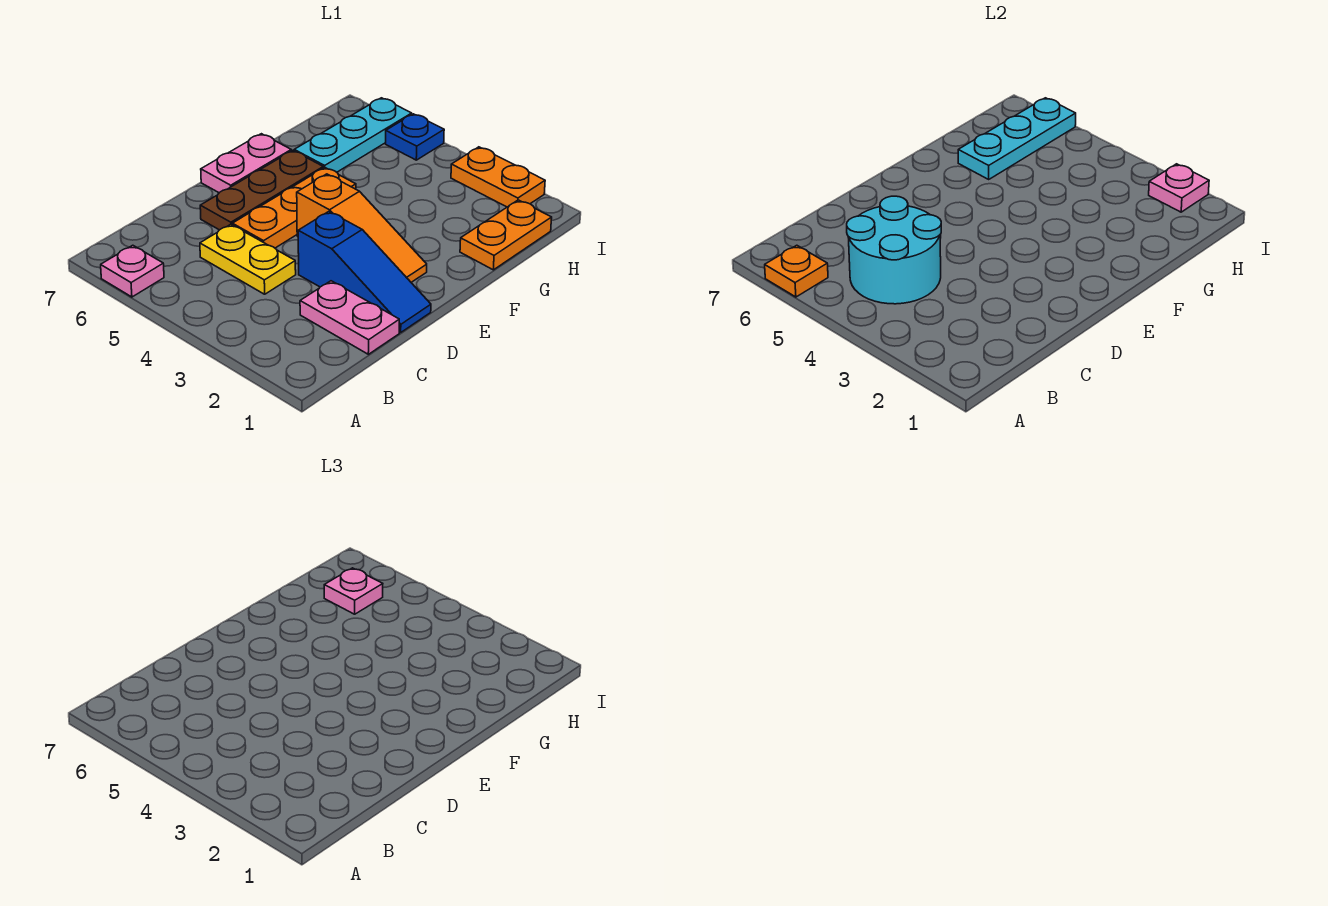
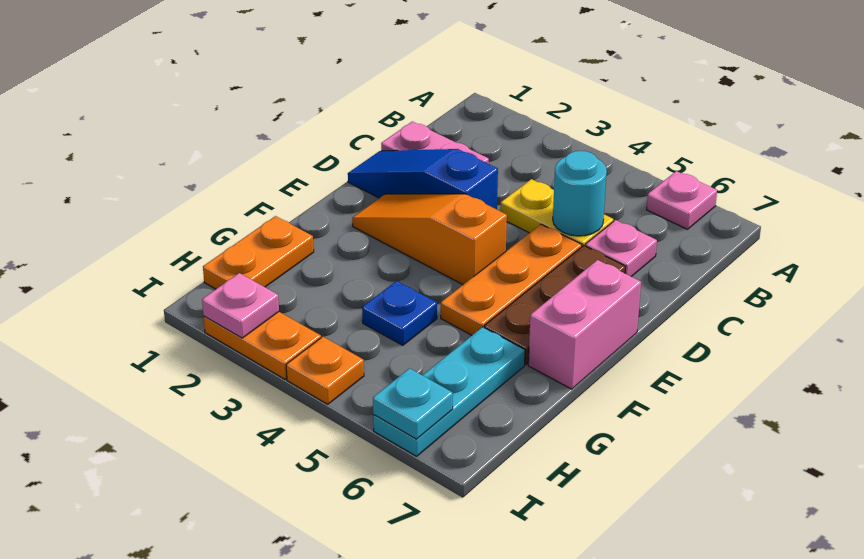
orange 1x1 plate [765,245,828,297] -> orange 1x1 plate moved to [286,337,364,404]
cyan 2x2 round brick [847,196,941,304] -> cyan 1x1 round brick [553,151,607,236]
pink 1x2 plate [201,134,291,193] -> pink 1x2 brick [528,260,641,389]
cyan 1x3 plate [958,98,1076,179] -> cyan 1x1 plate [373,368,453,439]
pink 1x1 plate [324,568,383,614] -> pink 1x1 plate moved to [585,220,657,277]
blue 1x1 plate [386,114,444,160] -> blue 1x1 plate moved to [362,281,437,345]

